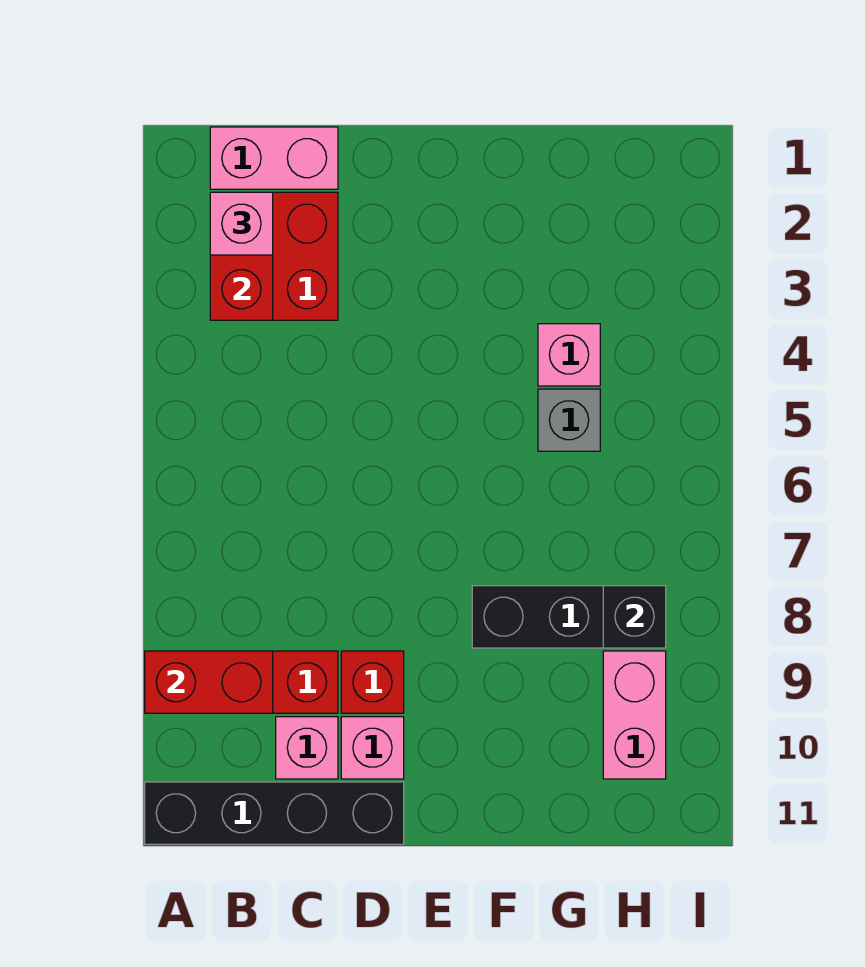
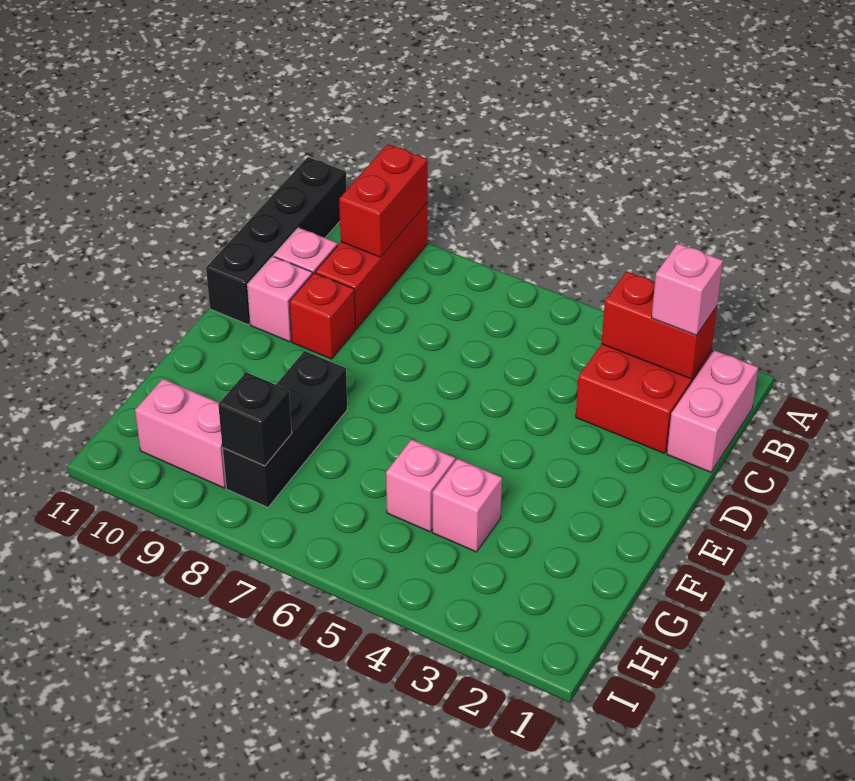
grey 1x1 brick [538,389,600,451] -> pink 1x1 brick [386,439,455,532]

